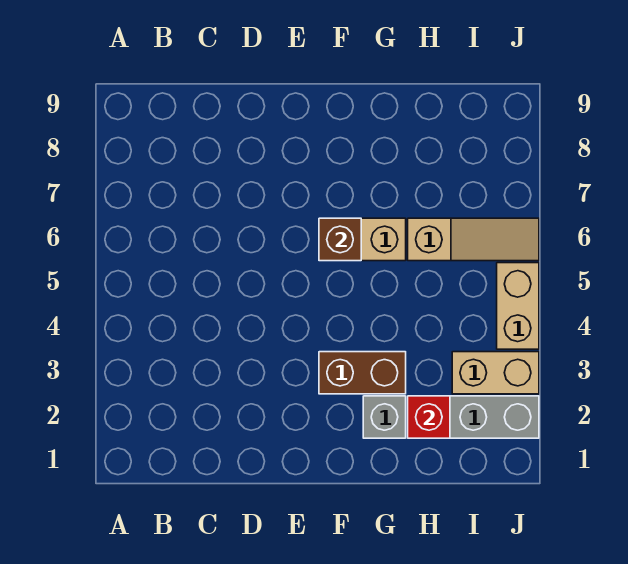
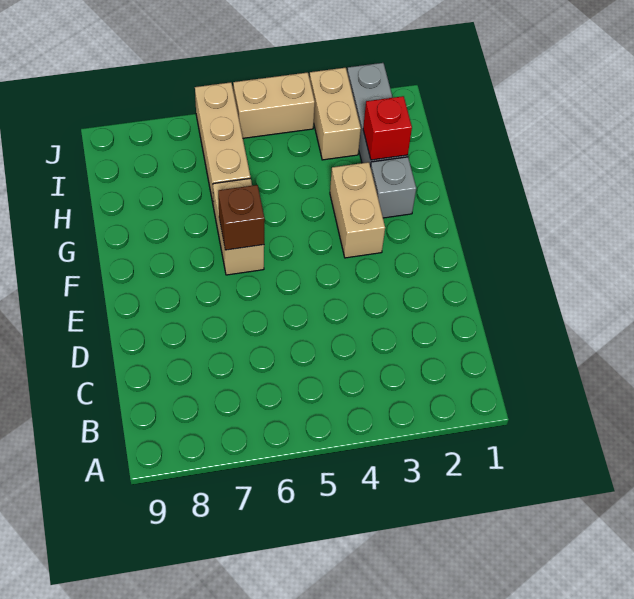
brown 1x2 brick [319,352,406,394] -> tan 1x2 brick [330,162,385,258]
tan 1x3 slope [408,218,539,261] -> tan 1x3 brick [195,82,251,207]

